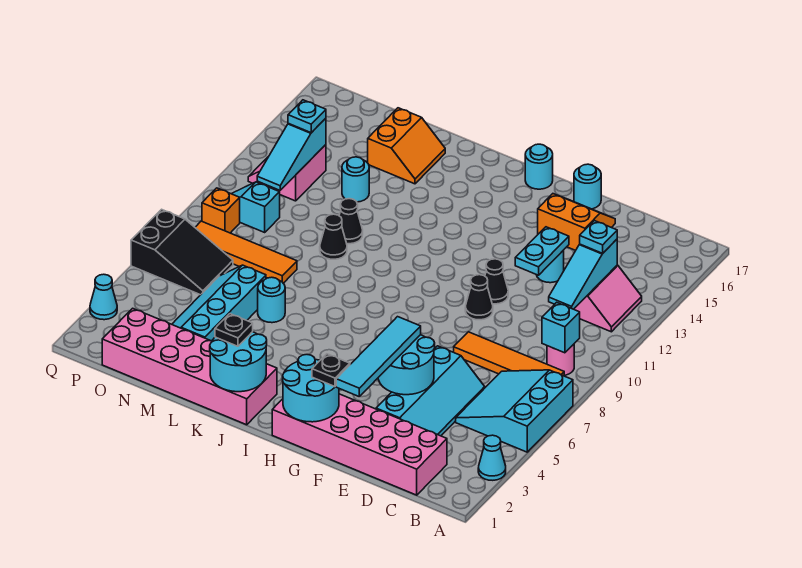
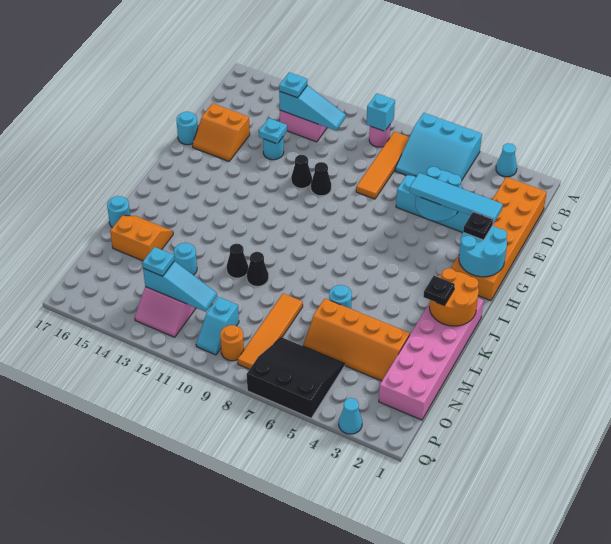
pink 2x6 brick [272,394,447,495] -> orange 2x6 brick [451,177,547,301]
cyan 1x2 plate [515,227,569,275] -> cyan 1x1 plate [259,118,287,144]
orange 2x2 slope [538,194,615,250] -> orange 2x2 slope turned to [193,103,250,161]
cyan 1x1 round brick [525,144,553,189] -> cyan 1x1 round brick moved to [107,196,130,228]
cyan 2x2 round brick [210,332,267,392] -> orange 2x2 round brick [429,268,479,326]
cyan 2x4 slope [172,265,266,341] -> orange 2x4 slope [303,299,410,381]
black 2x3 slope [131,209,233,295] -> black 3x3 slope [247,337,344,418]
orange 1x1 brick [202,188,240,233] -> orange 1x1 round brick [220,325,244,361]

